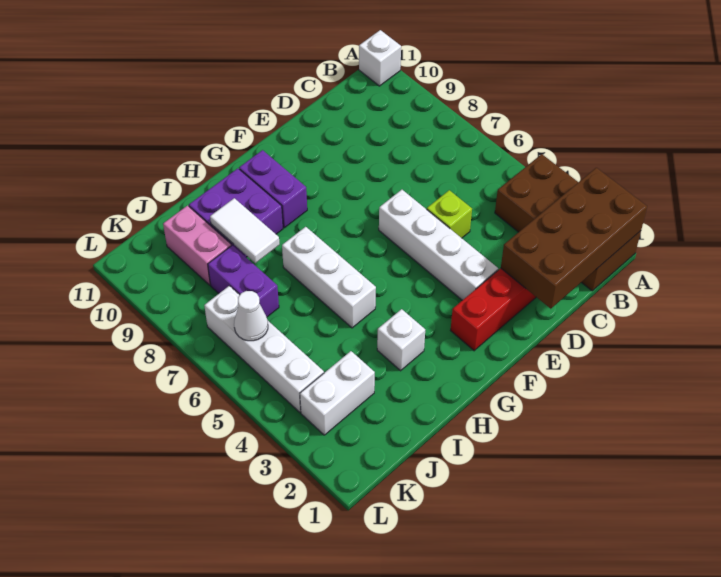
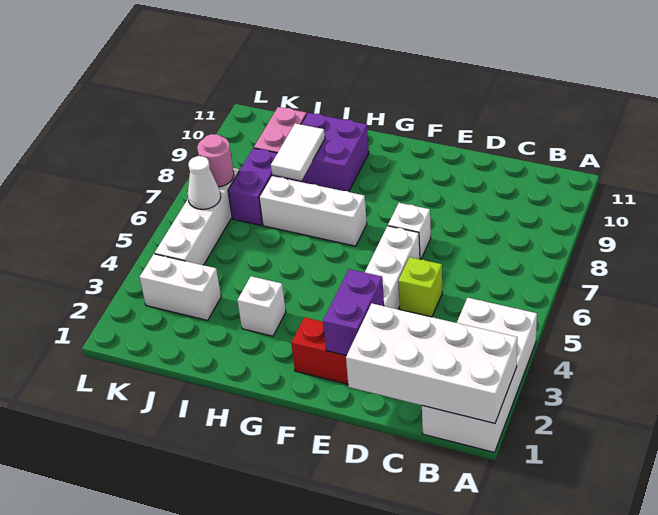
brown 2x4 brick [495,154,641,291] -> white 2x4 brick [422,298,537,452]
brown 2x4 brick [501,168,647,309] -> white 2x4 brick [346,304,517,423]
white 1x1 brick [359,30,401,86] -> white 1x1 brick moved to [388,203,431,259]
purple 1x2 brick [239,150,307,228] -> purple 1x2 brick moved to [323,269,384,355]
white 1x3 brick [282,227,376,328] -> white 1x3 brick turned to [259,176,367,246]
none -> pink 1x1 round brick [197,134,234,187]

